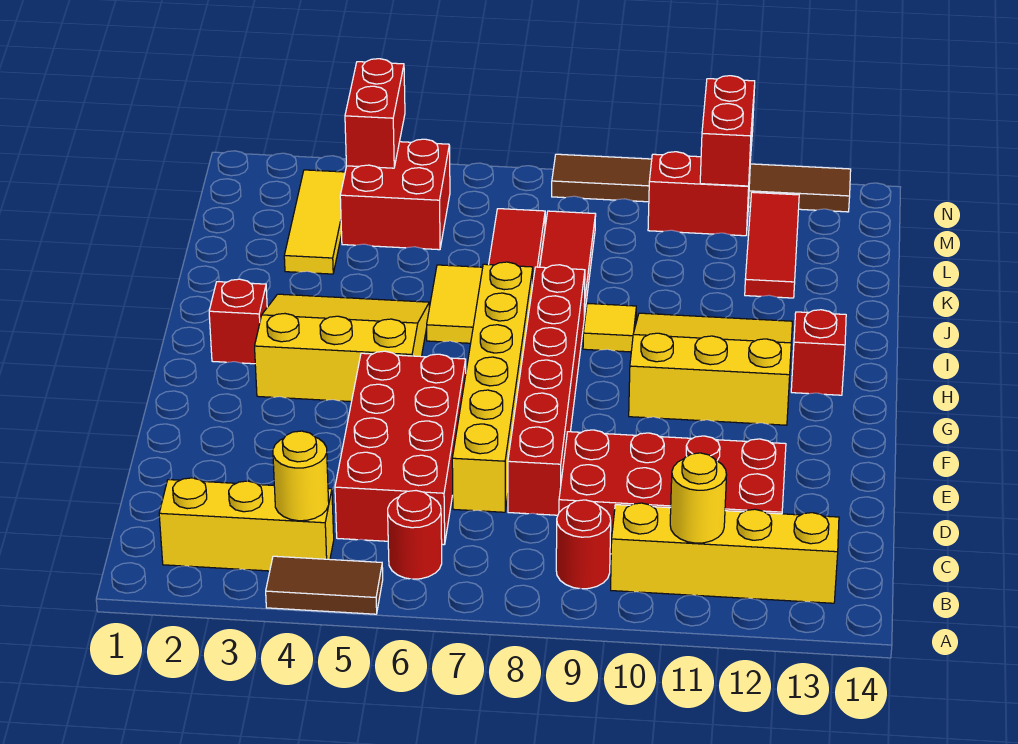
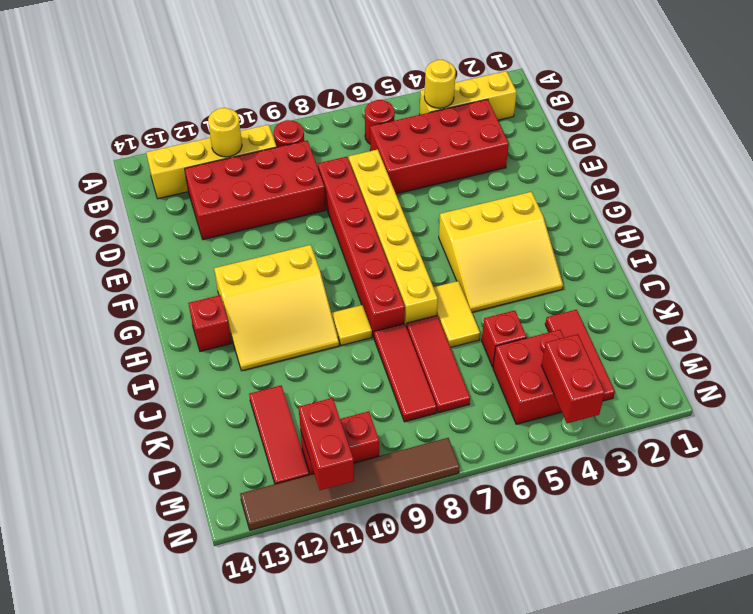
brown 1x2 tile [266,556,383,614] -> none
red 2x4 brick [335,351,466,545] -> red 2x4 brick turned to [370,99,509,194]
red 1x1 brick [209,279,267,364] -> red 1x1 brick moved to [482,310,527,367]
yellow 1x3 tile [284,170,345,274] -> red 1x3 tile [545,310,615,401]

